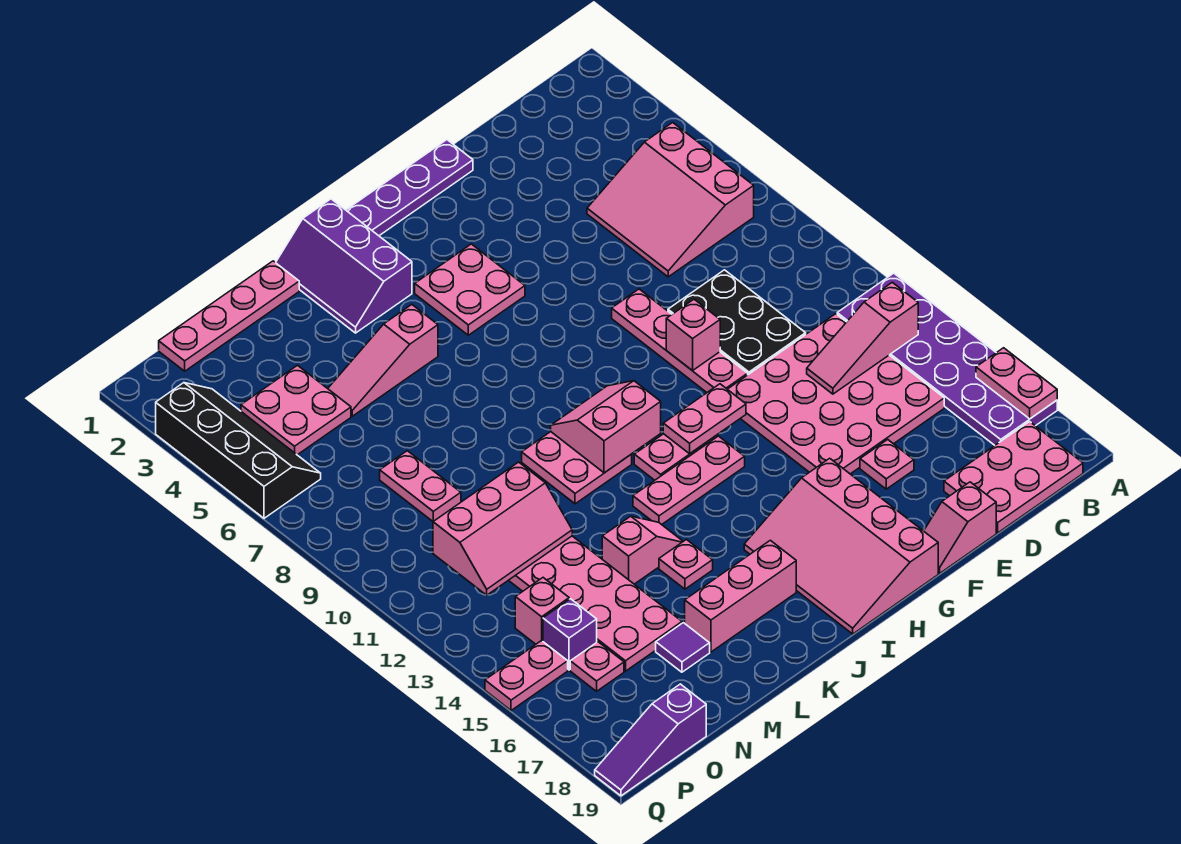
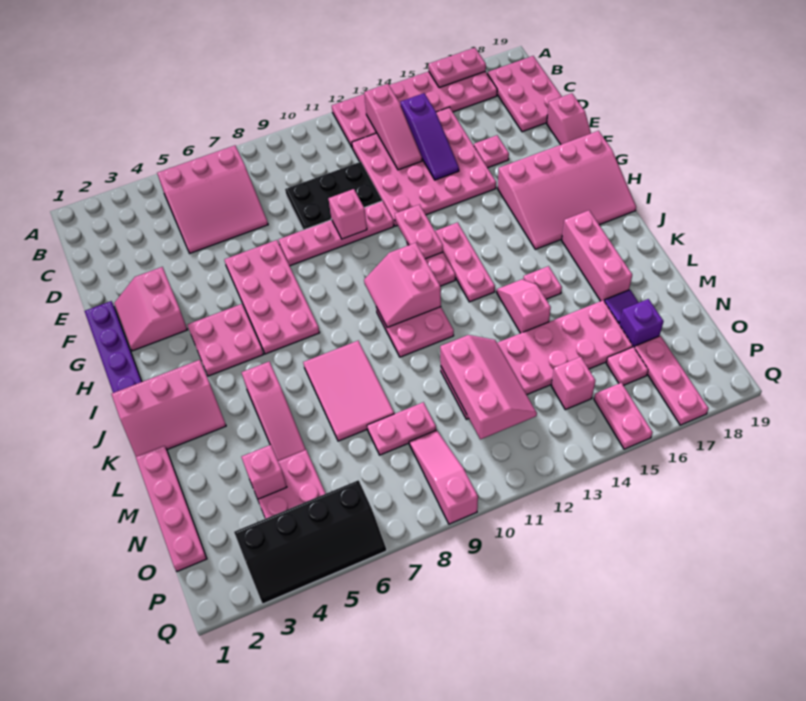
purple 2x6 plate [837,273,1057,445] -> pink 2x6 plate [332,71,497,147]
none -> pink 2x2 slope [114,267,187,351]
none -> pink 2x4 plate [224,240,320,354]
purple 2x3 slope [276,199,412,333] -> pink 2x3 slope [111,360,226,457]
none -> pink 2x3 tile [303,341,394,441]
none -> pink 1x1 brick [242,445,287,499]
none -> pink 1x3 slope [409,430,478,524]
purple 1x1 brick [543,599,597,670] -> purple 1x1 brick moved to [619,299,664,348]
none -> pink 1x3 plate [635,336,709,425]
purple 1x3 slope [595,684,706,796] -> purple 1x3 slope moved to [400,93,459,180]
black 2x4 slope [156,383,321,518] -> black 2x4 slope turned to [234,480,386,604]

